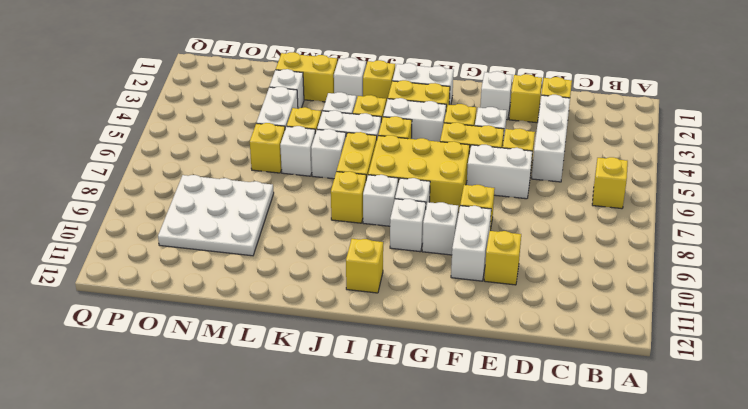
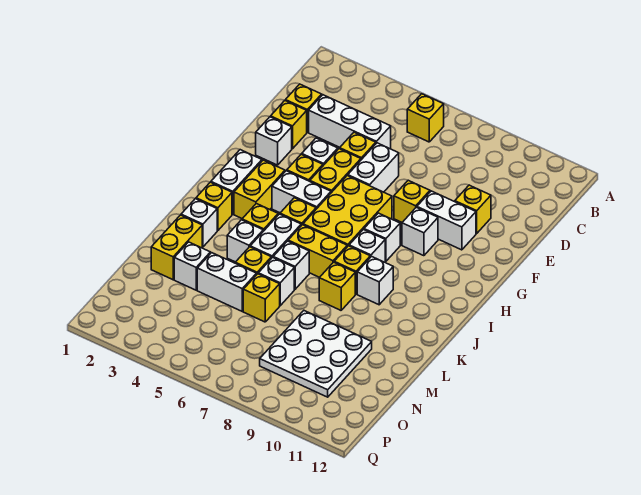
white 1x2 brick [383,98,446,142] -> white 1x2 brick turned to [272,171,331,213]
white 1x1 brick [390,199,426,252] -> white 1x1 brick moved to [357,257,393,305]
yellow 1x1 brick [346,239,383,293] -> yellow 1x1 brick moved to [319,262,355,310]

